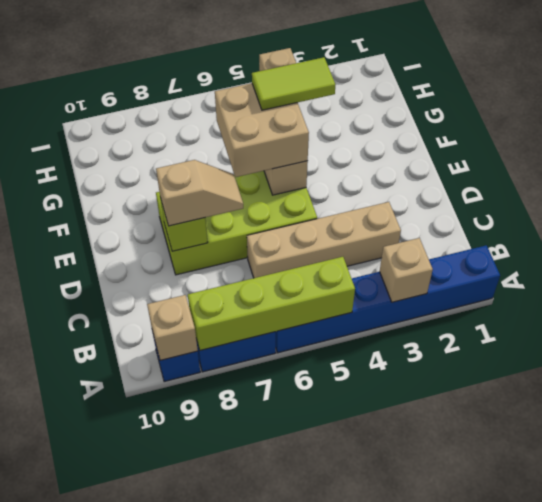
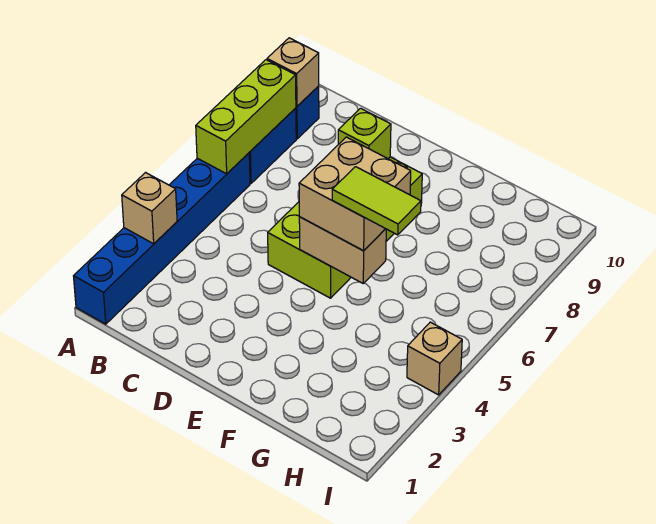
lime 1x4 brick [188,257,355,350] -> lime 1x3 brick [196,60,296,174]
tan 1x4 brick [247,202,401,278] -> none
tan 1x2 slope [156,160,243,226] -> none
lime 1x2 tile [252,57,336,110] -> lime 1x2 tile turned to [332,167,421,235]

